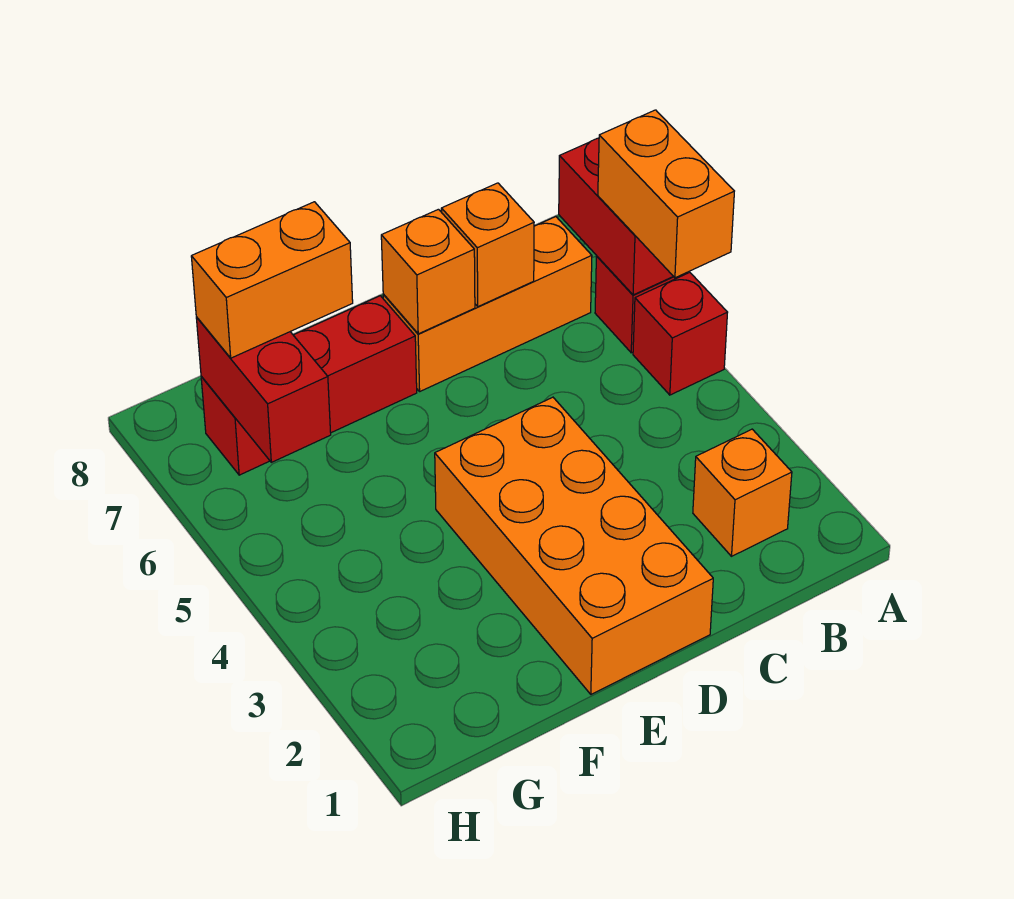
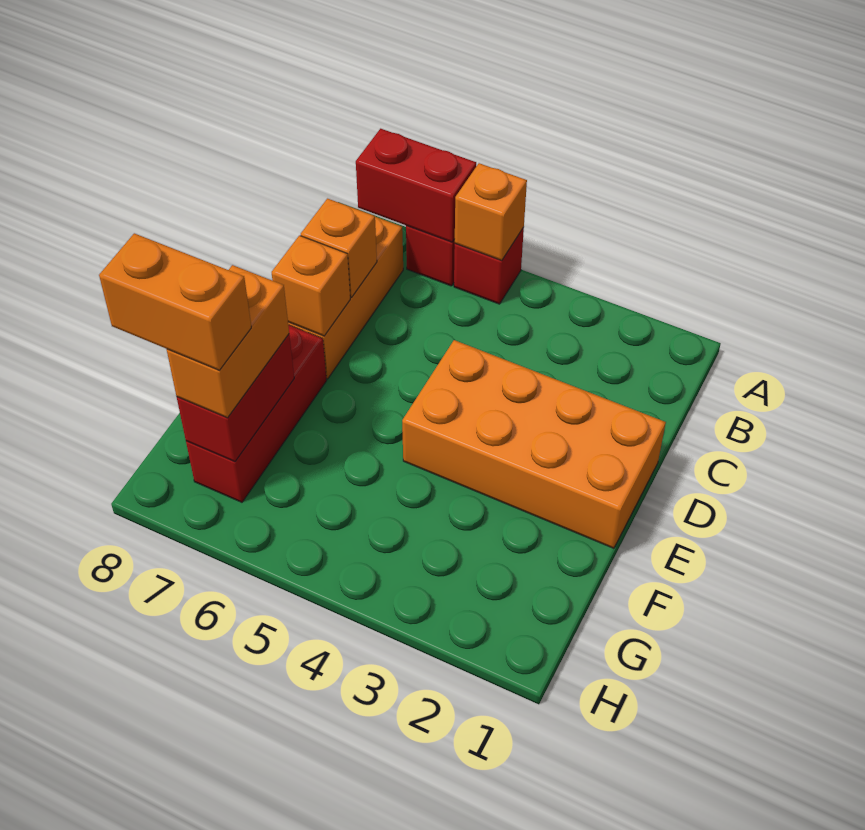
orange 1x2 brick [598,110,734,278] -> orange 1x2 brick moved to [99,233,251,370]
orange 1x1 brick [693,429,792,556] -> orange 1x1 brick moved to [454,163,527,260]
red 1x2 brick [196,317,331,462] -> red 1x2 brick turned to [177,334,294,462]

